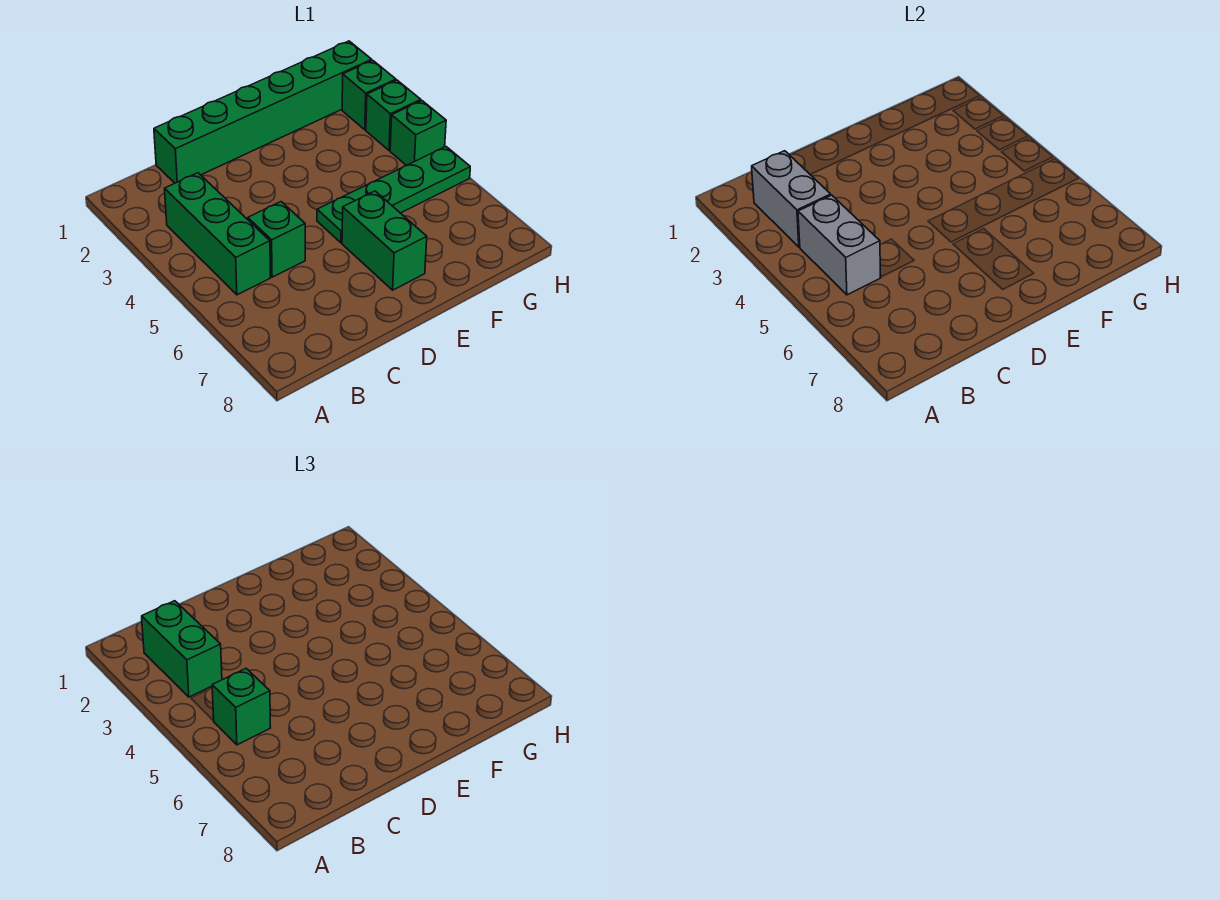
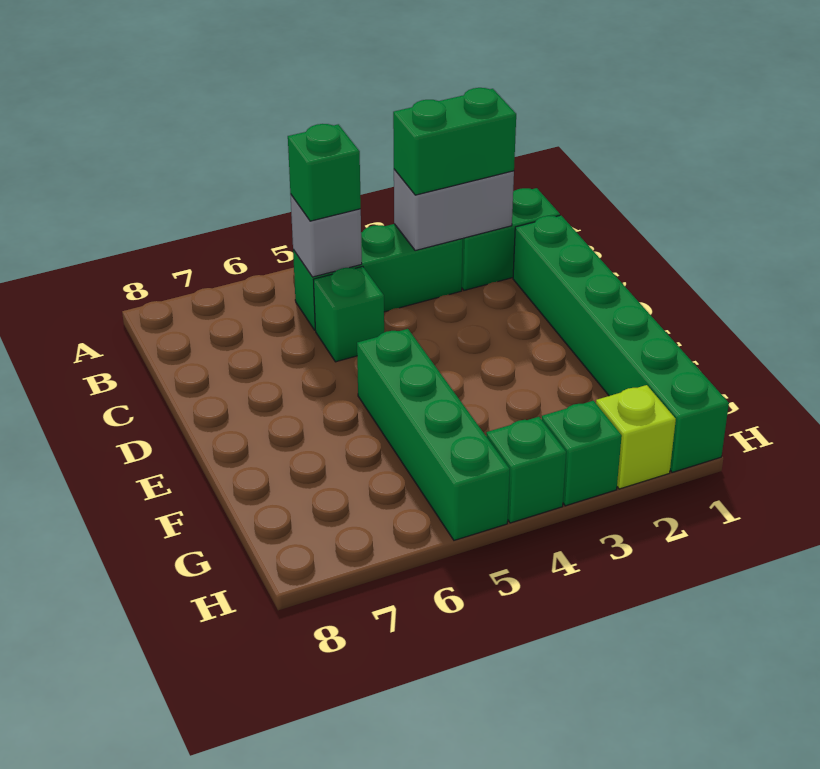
grey 1x2 brick [798,195,881,295] -> grey 1x1 brick [290,194,362,277]
green 1x4 plate [317,147,470,243] -> green 1x4 brick [357,329,510,540]
green 1x2 brick [342,191,427,290] -> green 1x2 brick moved to [462,188,560,290]
green 1x1 brick [342,60,396,130] -> lime 1x1 brick [596,385,676,489]

